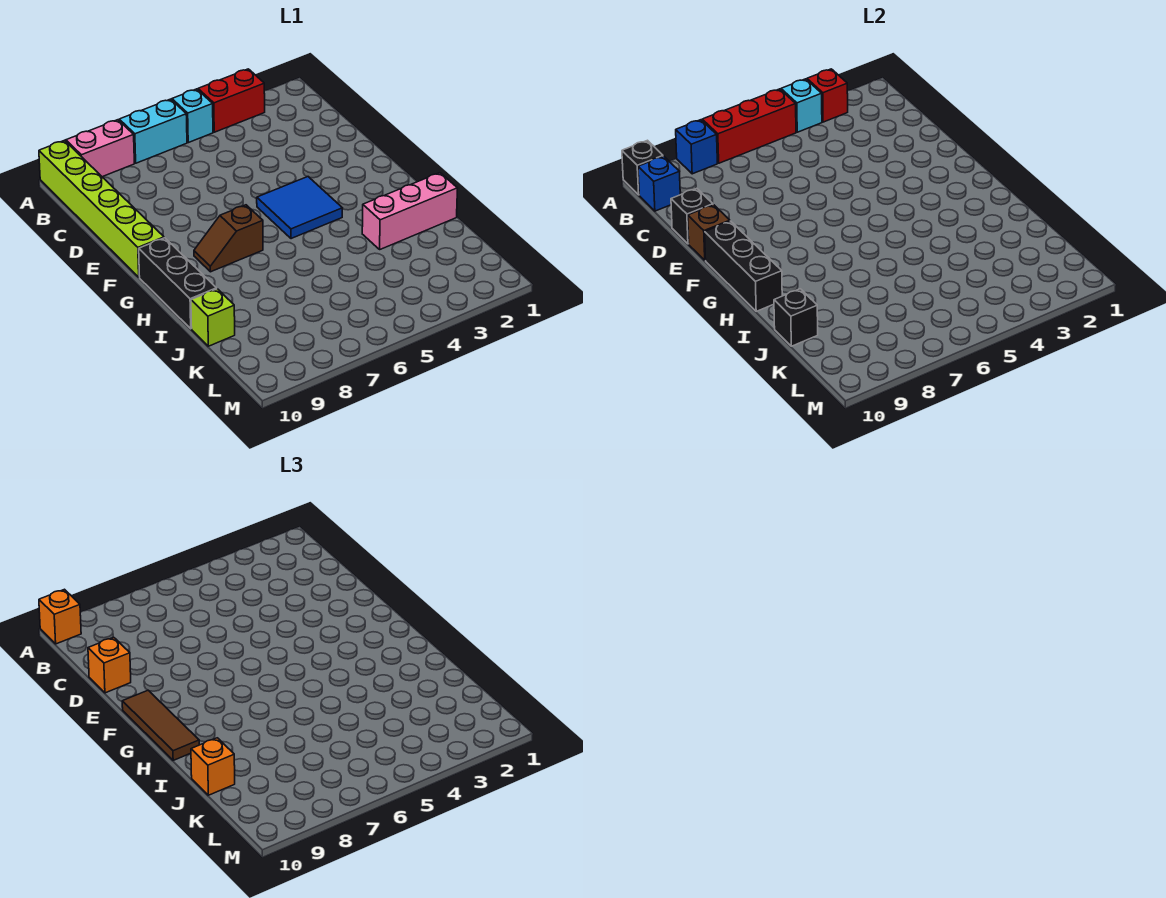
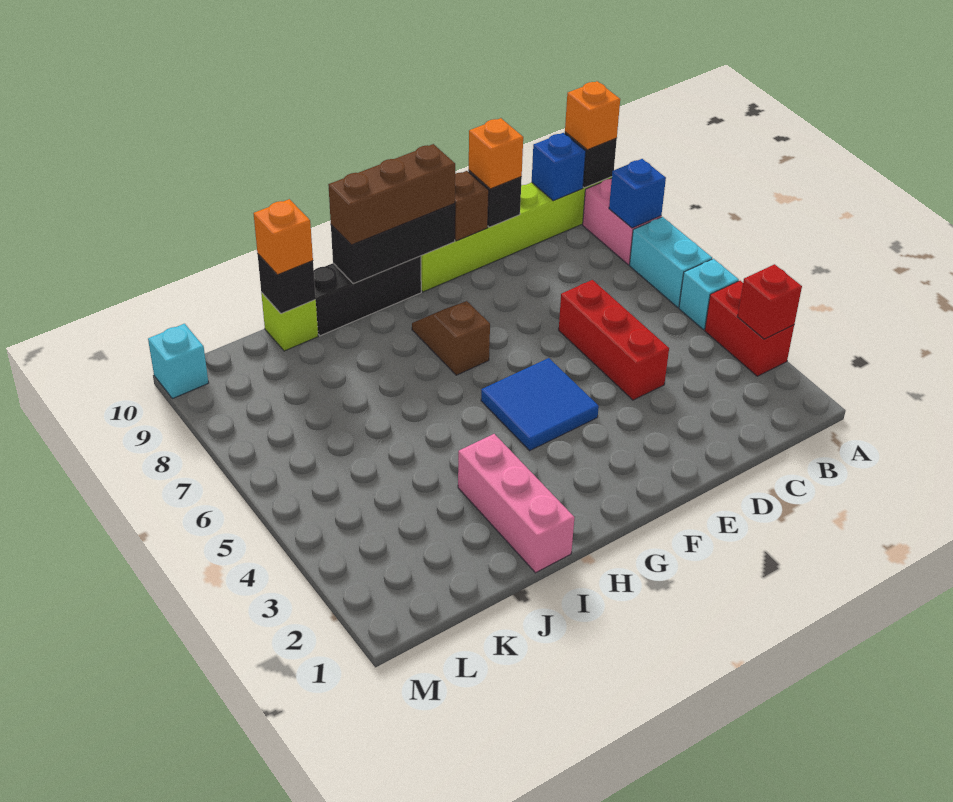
cyan 1x1 brick [781,79,822,132] -> cyan 1x1 brick moved to [148,324,208,399]
red 1x3 brick [702,89,796,163] -> red 1x3 brick moved to [559,280,669,400]
brown 1x3 tile [122,690,199,760] -> brown 1x3 brick [328,144,455,245]

